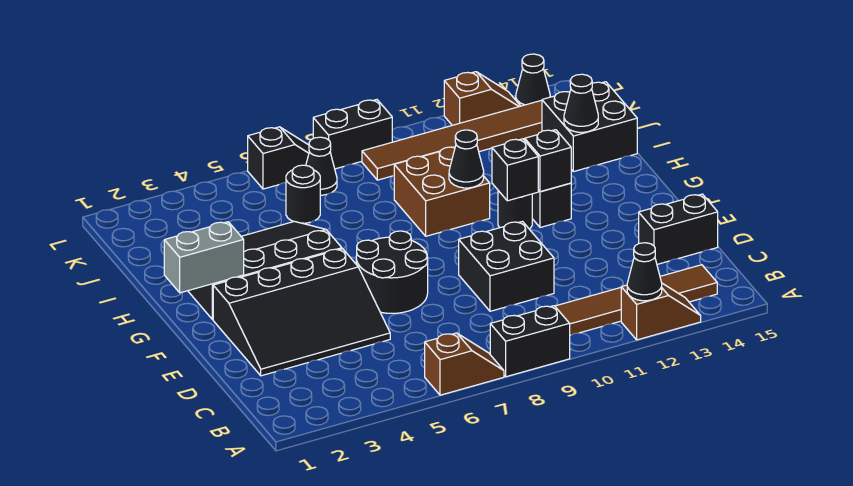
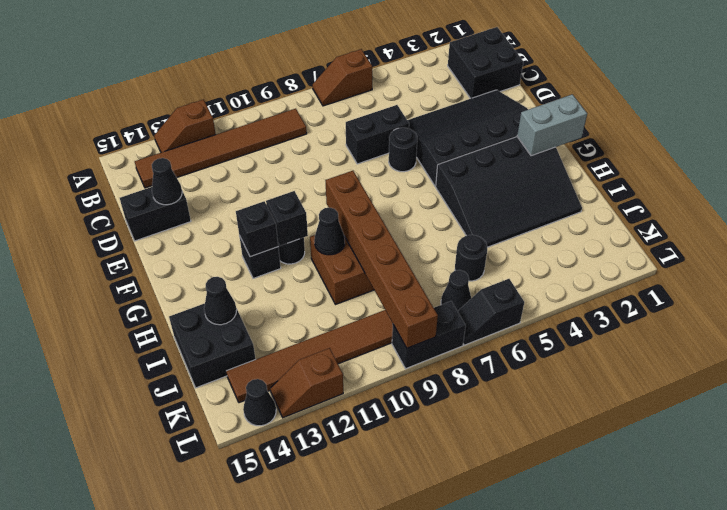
black 1x2 brick [490,306,570,377] -> black 1x2 brick moved to [346,105,409,164]
black 1x1 cone [627,243,662,301] -> black 1x1 cone moved to [152,158,182,205]
black 2x2 brick [459,221,554,311] -> black 2x2 brick moved to [448,27,523,99]
black 2x2 round brick [356,231,428,313] -> black 1x1 round brick [389,127,417,172]
none -> brown 1x6 brick [325,171,438,348]

